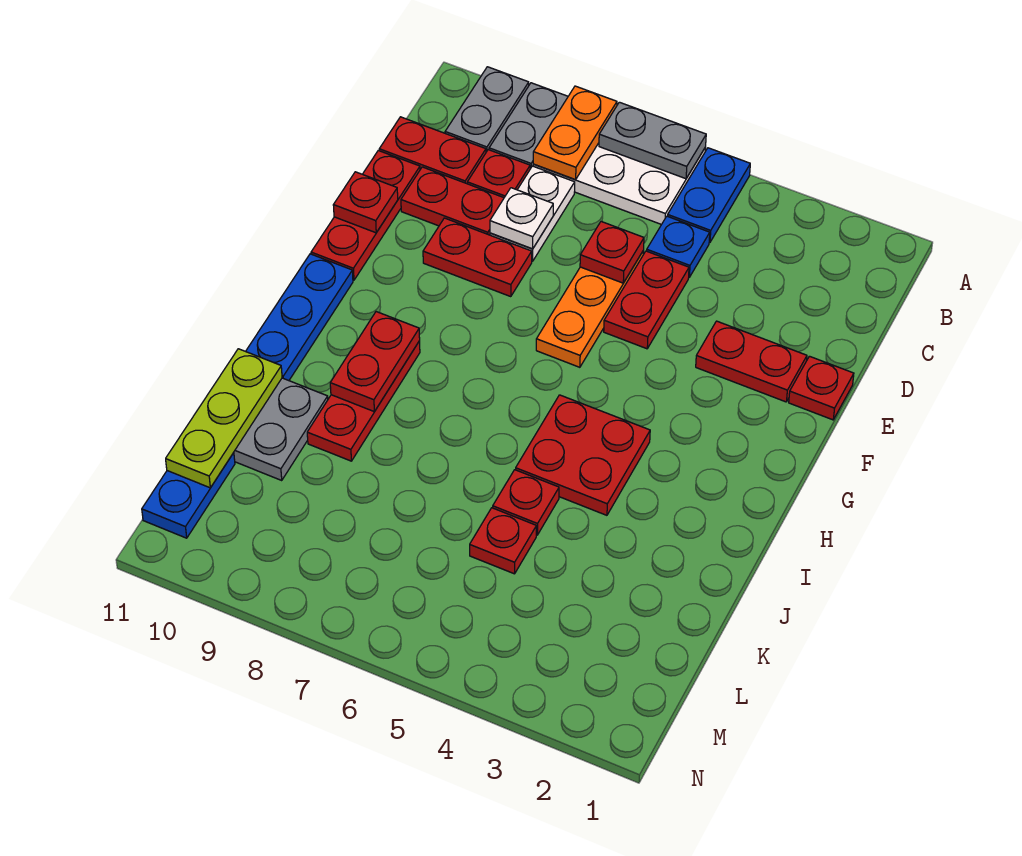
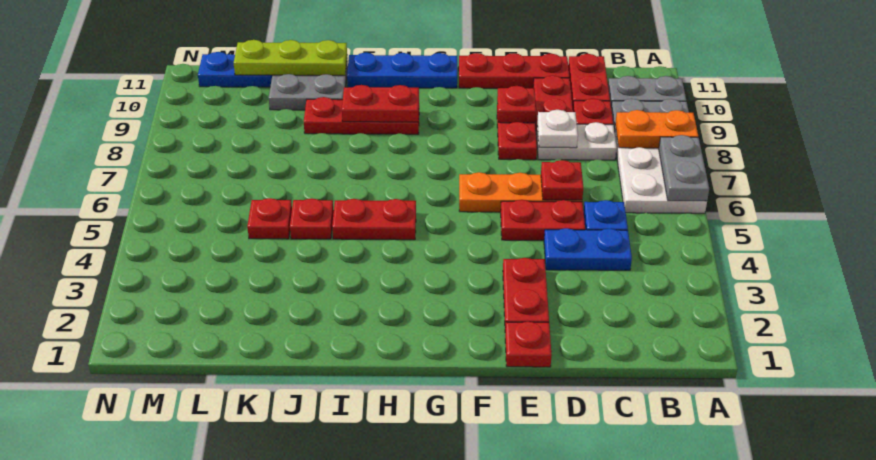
blue 1x2 plate [668,148,750,242] -> blue 1x2 plate moved to [544,228,632,270]
red 1x1 plate [333,172,398,233] -> red 1x1 plate moved to [497,86,536,123]
red 2x2 plate [516,395,650,515] -> red 1x2 plate [332,199,416,240]

